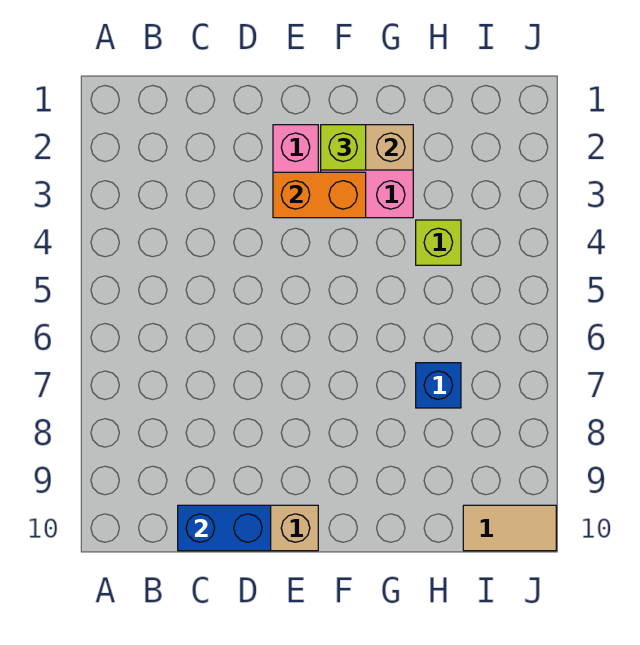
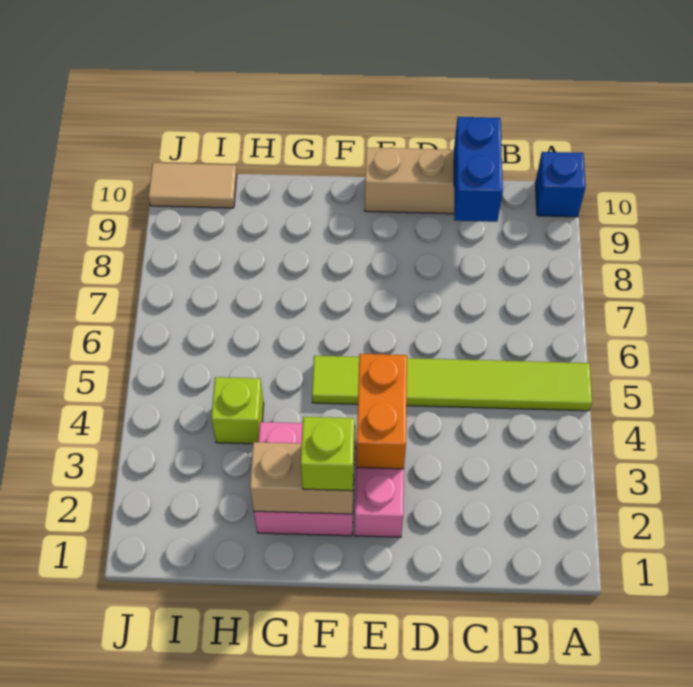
none -> lime 1x6 tile [312,356,592,411]
blue 1x2 brick [178,505,271,551] -> blue 1x2 brick turned to [454,117,503,222]
orange 1x2 brick [273,172,366,218] -> orange 1x2 brick turned to [356,354,407,469]
blue 1x1 brick [416,363,461,408] -> blue 1x1 brick moved to [535,152,586,217]

